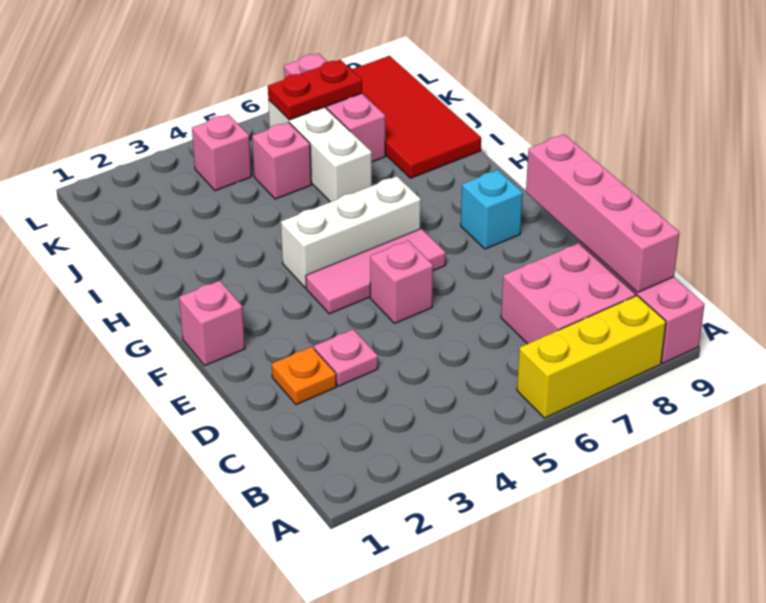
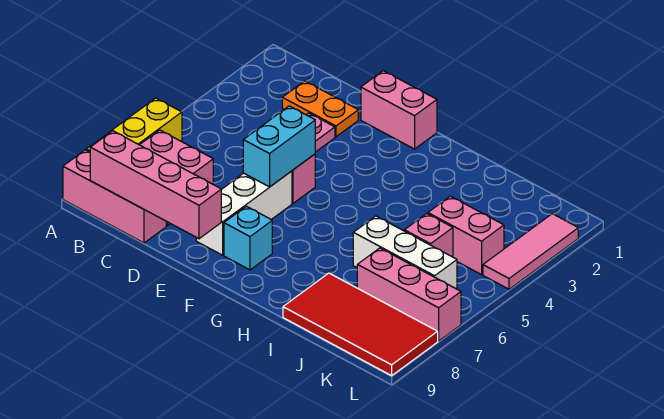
orange 1x1 plate [272,347,336,405] -> orange 1x2 plate [282,81,358,137]
none -> cyan 1x2 brick [243,106,315,187]
pink 1x1 brick [179,281,245,365] -> pink 1x2 brick [361,71,437,149]
pink 1x3 tile [306,229,446,314] -> pink 1x3 tile moved to [483,214,578,289]
white 1x3 brick [281,176,421,288] -> white 1x3 brick moved to [196,171,292,255]
pink 1x1 brick [192,114,251,191] -> pink 1x2 brick [428,196,504,275]
red 1x2 plate [268,60,362,120] -> none

